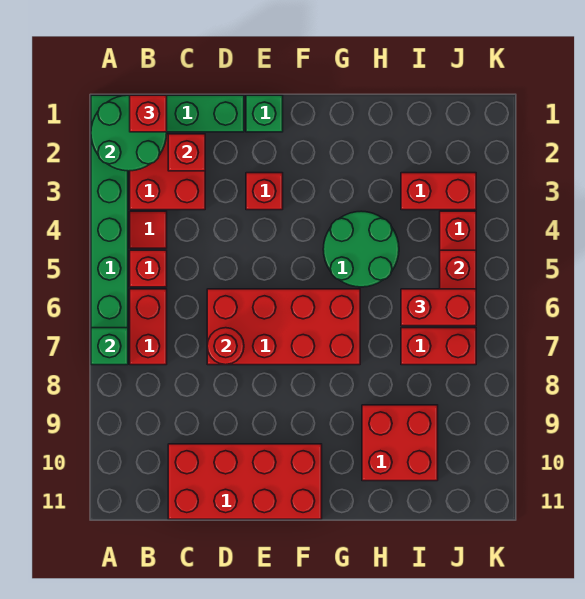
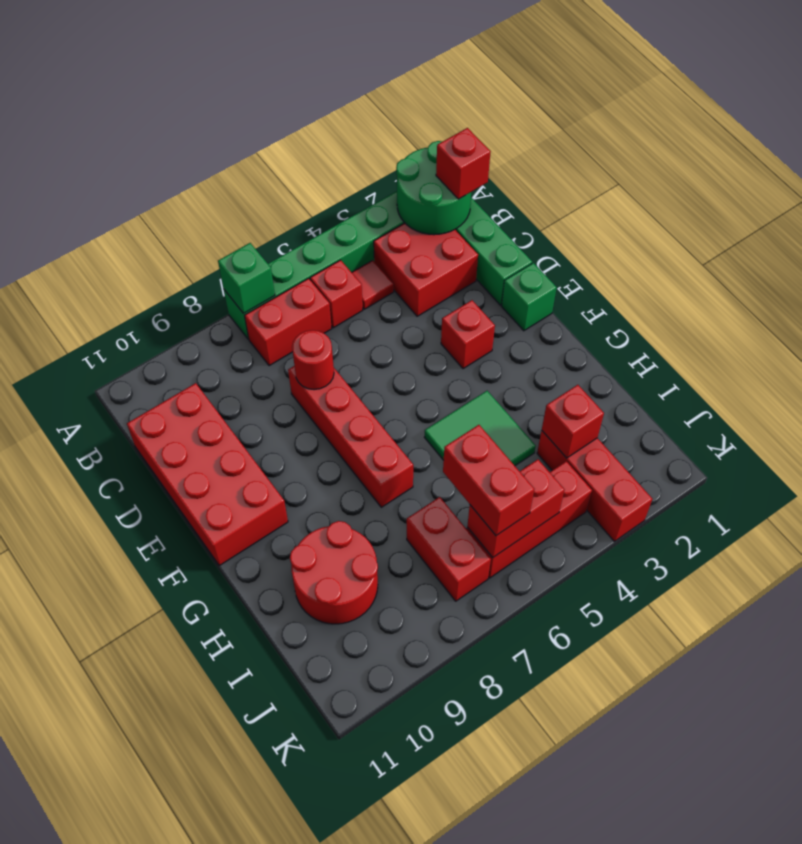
red 1x1 brick [168,134,205,171] -> red 1x1 brick moved to [542,385,604,458]
red 2x4 brick [207,289,360,365] -> red 1x4 brick [288,366,413,507]
green 2x2 round brick [323,211,399,287] -> green 2x2 tile [424,391,536,466]
red 2x2 brick [362,405,438,481] -> red 2x2 round brick [290,521,378,624]
red 1x2 brick [401,173,476,210] -> red 1x3 brick [537,431,652,541]

